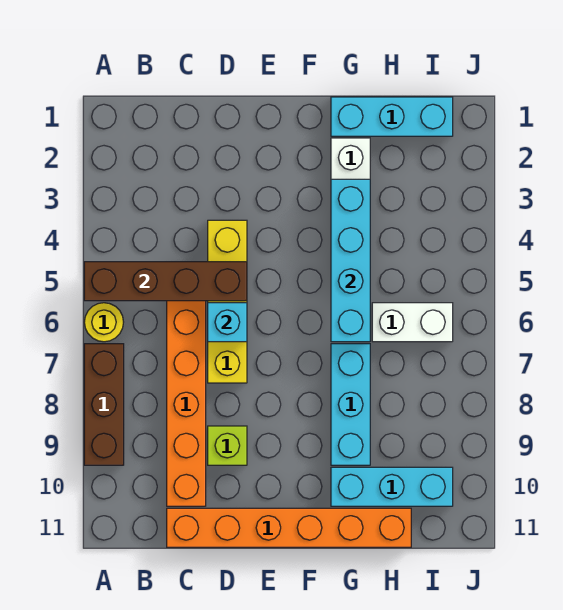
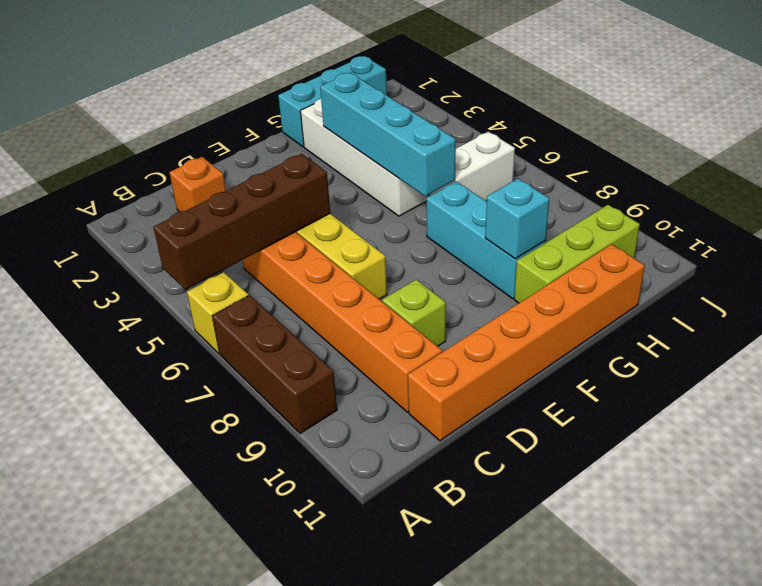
yellow 1x1 round brick [84,303,123,342] -> yellow 1x1 brick [187,272,248,353]
none -> orange 1x1 brick [169,157,226,212]
cyan 1x1 brick [208,303,247,342] -> cyan 1x1 brick moved to [485,179,549,259]
cyan 1x3 brick [331,467,453,506] -> lime 1x3 brick [514,205,640,303]

